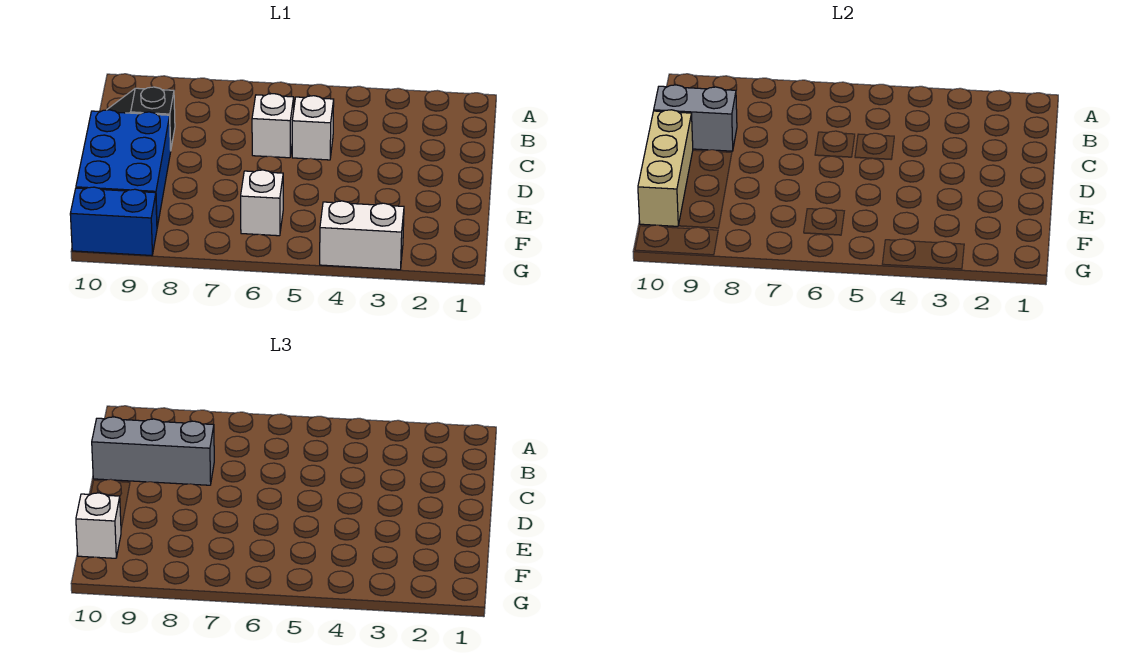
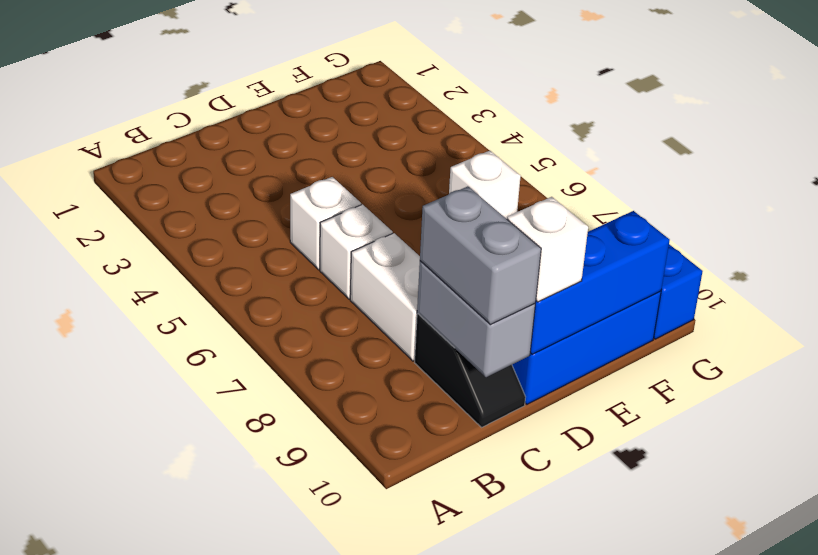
grey 1x3 brick [92,417,214,485] -> grey 1x2 brick [420,186,541,325]
tan 1x3 brick [638,110,693,226] -> blue 1x3 brick [530,211,670,354]
white 1x1 brick [76,493,121,558] -> white 1x1 brick moved to [507,197,588,302]
white 1x2 brick [320,201,404,270] -> white 1x2 brick moved to [350,233,420,361]

